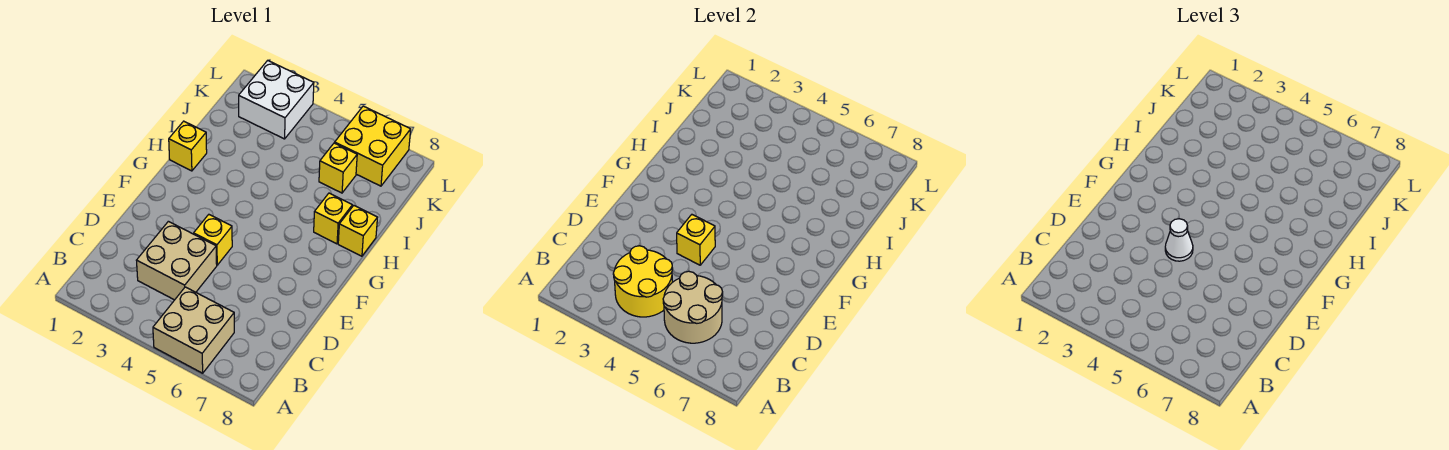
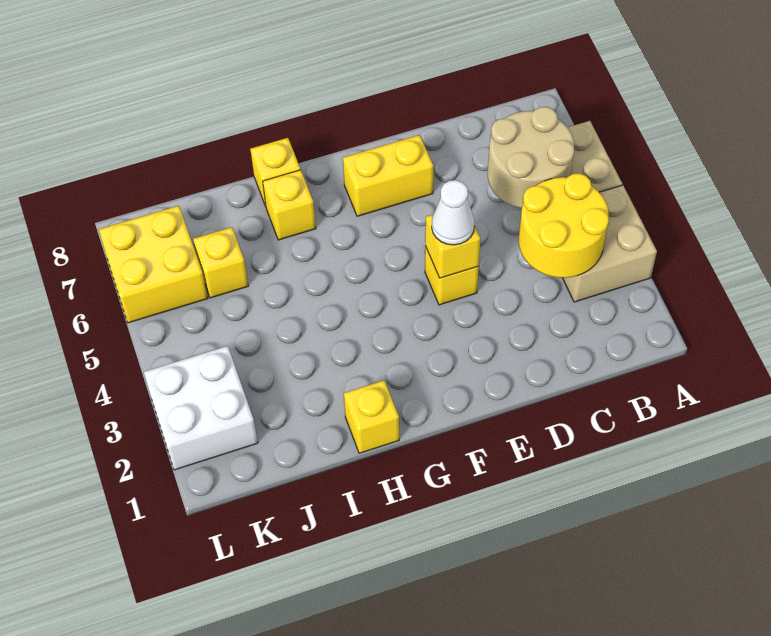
tan 2x2 brick [136,221,217,300] -> tan 2x2 brick moved to [563,185,657,302]
none -> yellow 1x2 brick [343,135,433,216]

